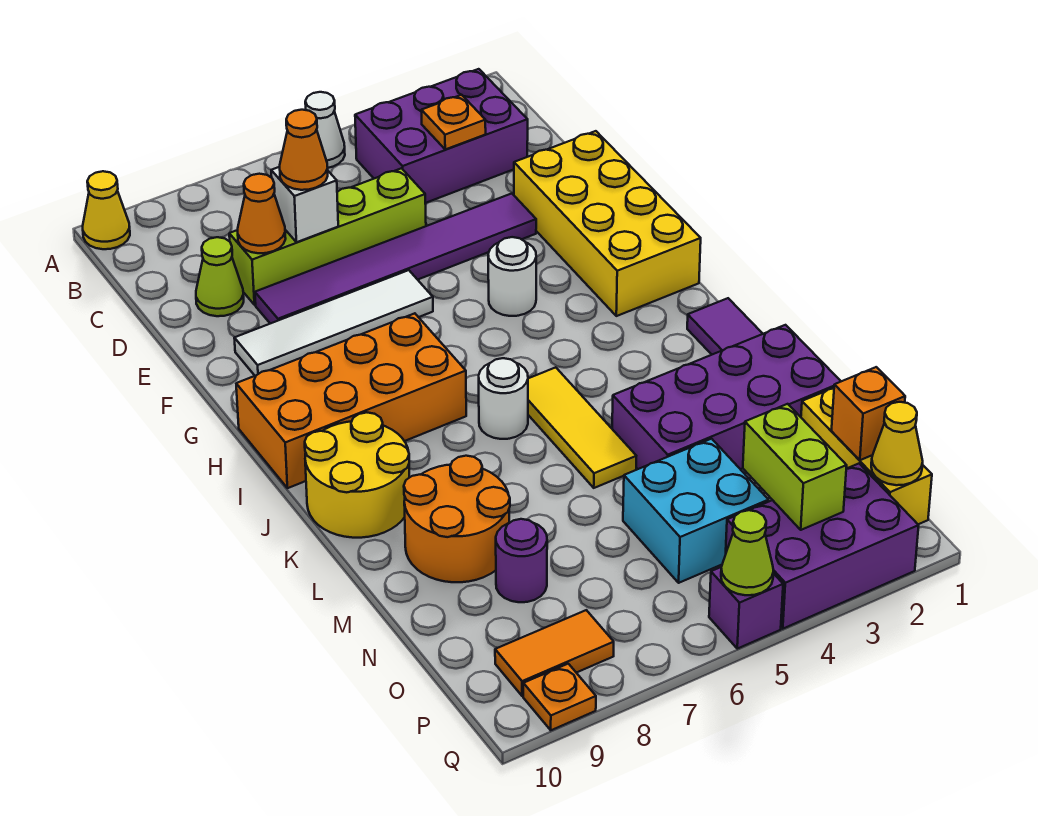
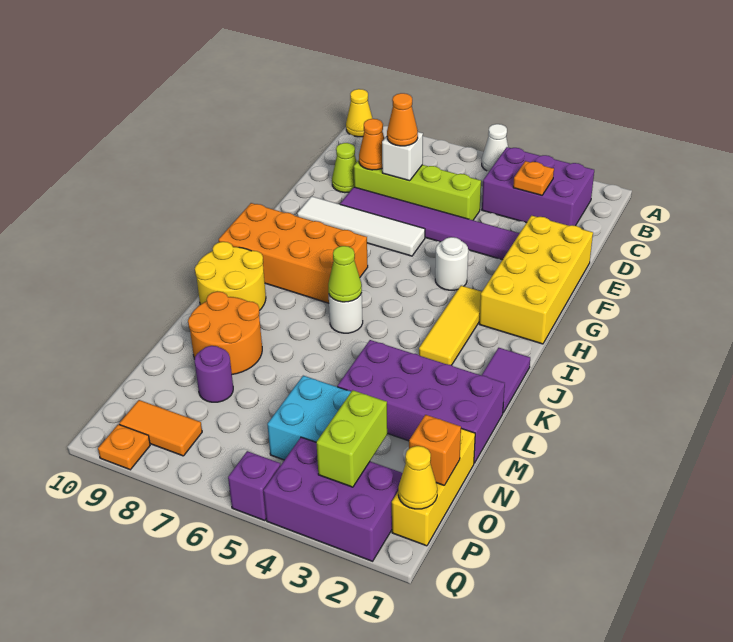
yellow 1x3 tile [528,367,636,488] -> yellow 1x3 tile moved to [419,286,481,365]
lime 1x1 cone [721,510,774,595] -> lime 1x1 cone moved to [328,246,362,302]

